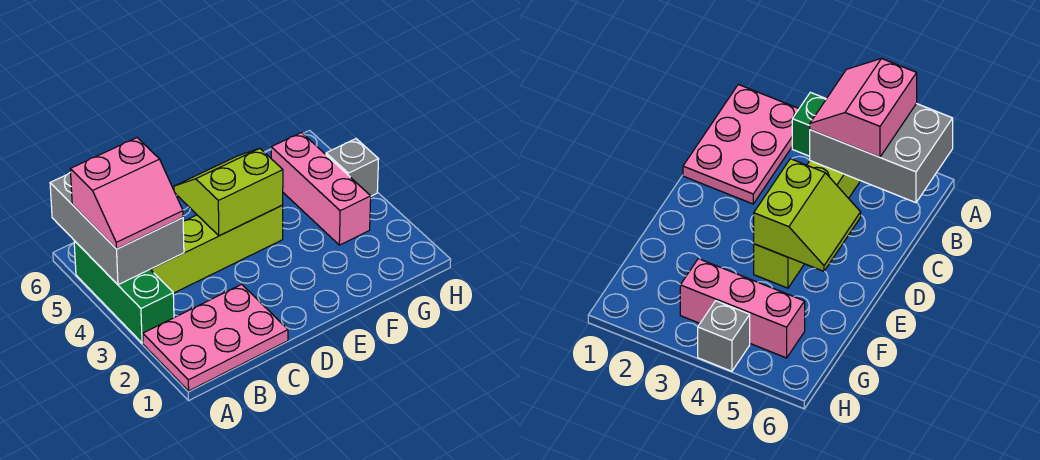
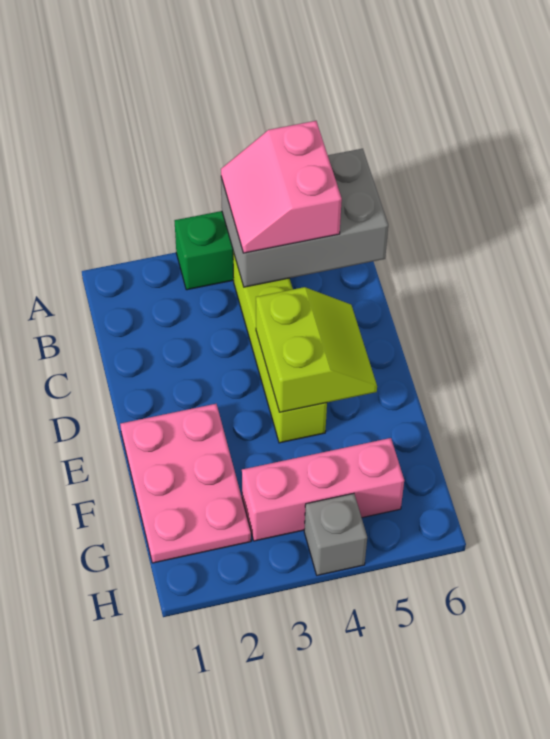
pink 2x3 plate [143,284,288,391] -> pink 2x3 plate moved to [120,404,251,563]

